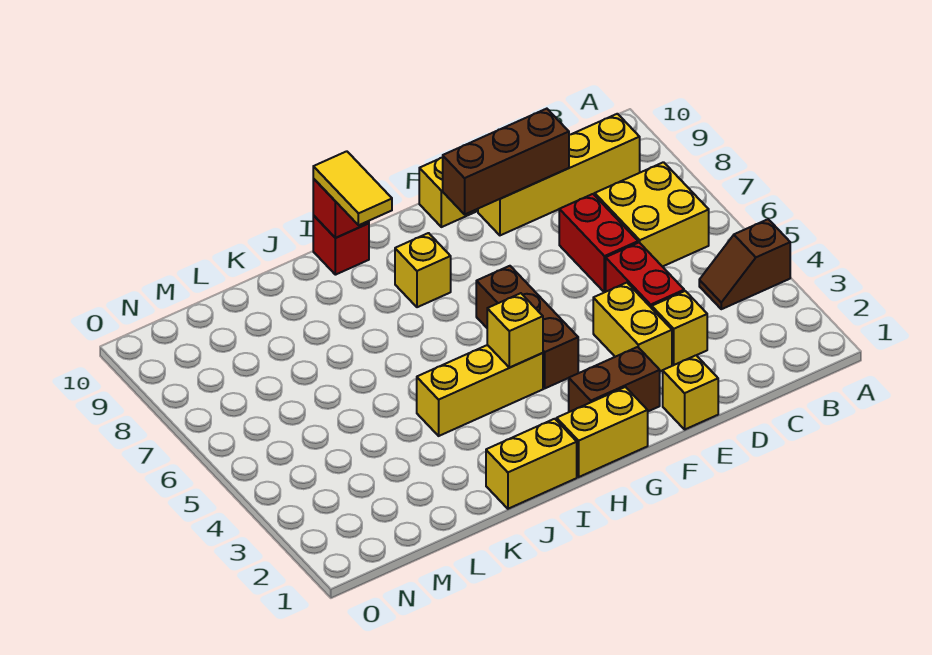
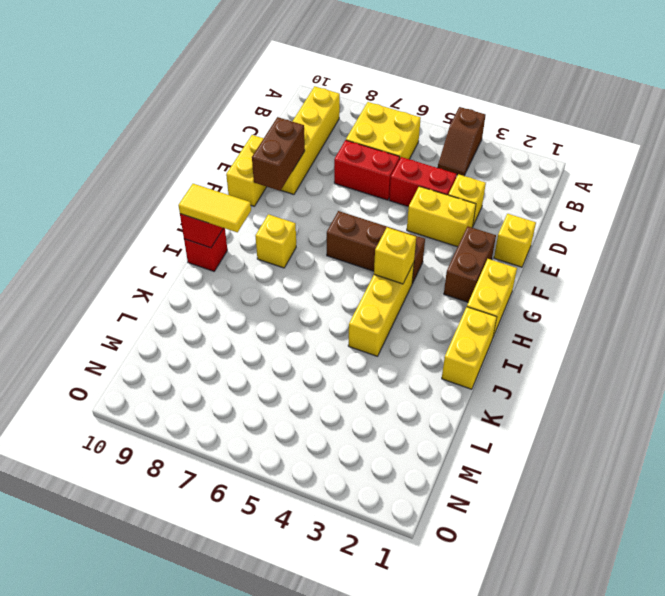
brown 1x3 brick [442,109,569,214] -> brown 1x2 brick [252,117,305,191]

